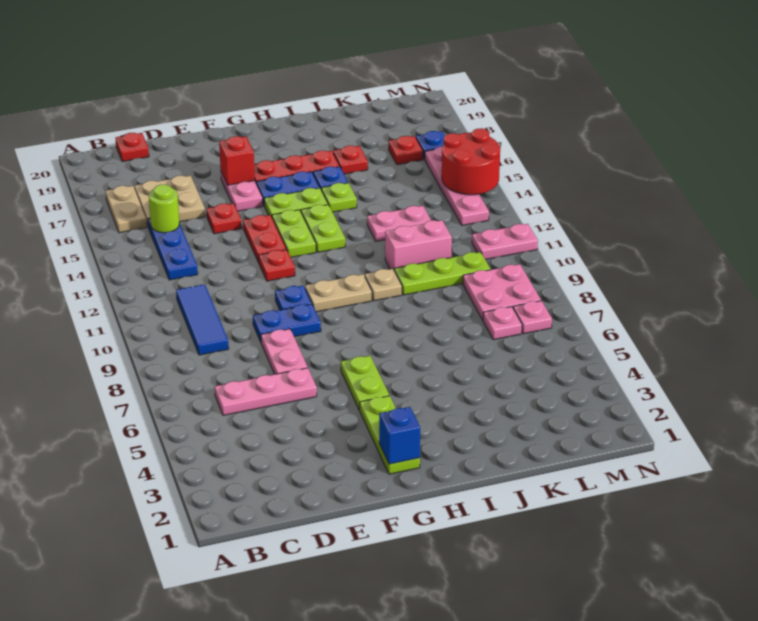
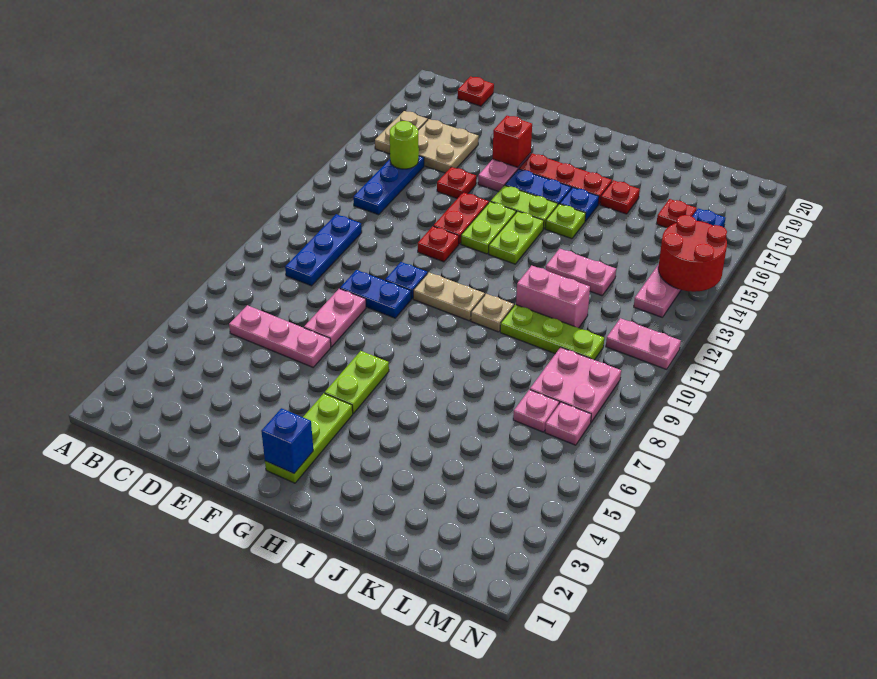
blue 1x3 tile [176,284,229,355] -> blue 1x3 plate [285,214,362,286]

